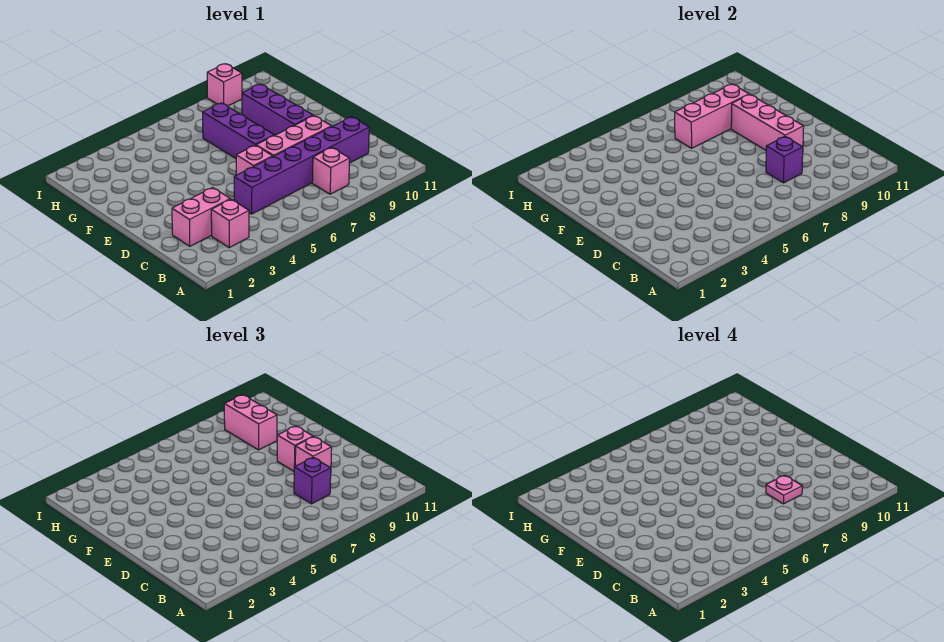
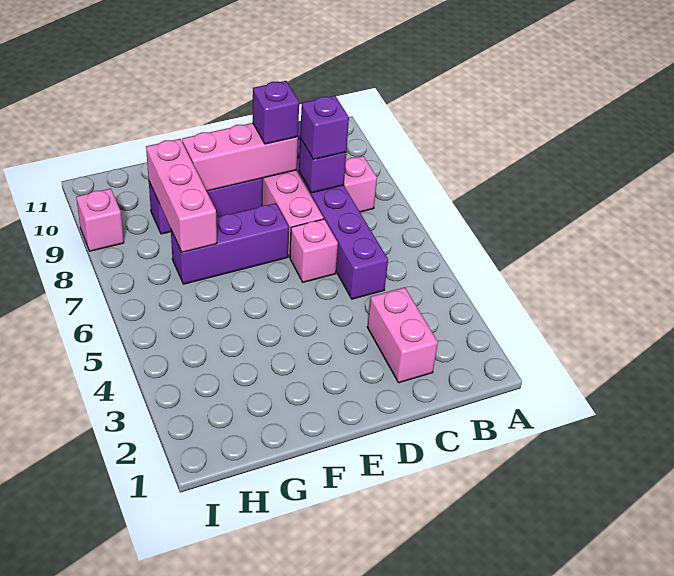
pink 1x1 brick [211,199,249,248] -> none
pink 1x1 plate [766,475,802,504] -> none
pink 1x1 brick [295,437,332,468] -> purple 1x1 brick [253,81,299,144]
pink 1x1 brick [277,426,313,471] -> none
pink 1x2 brick [224,395,277,450] -> none

